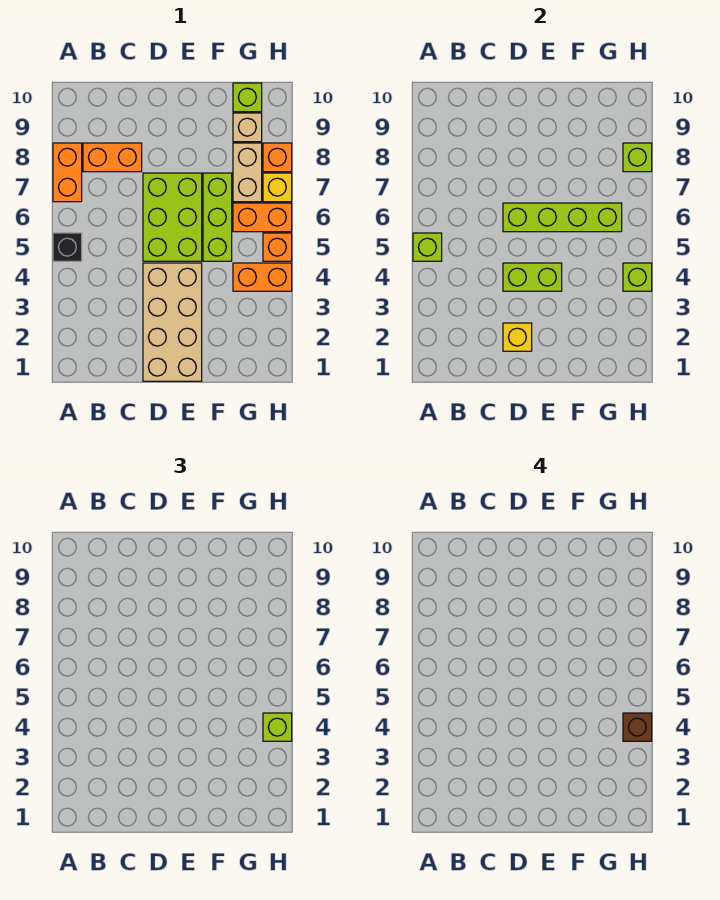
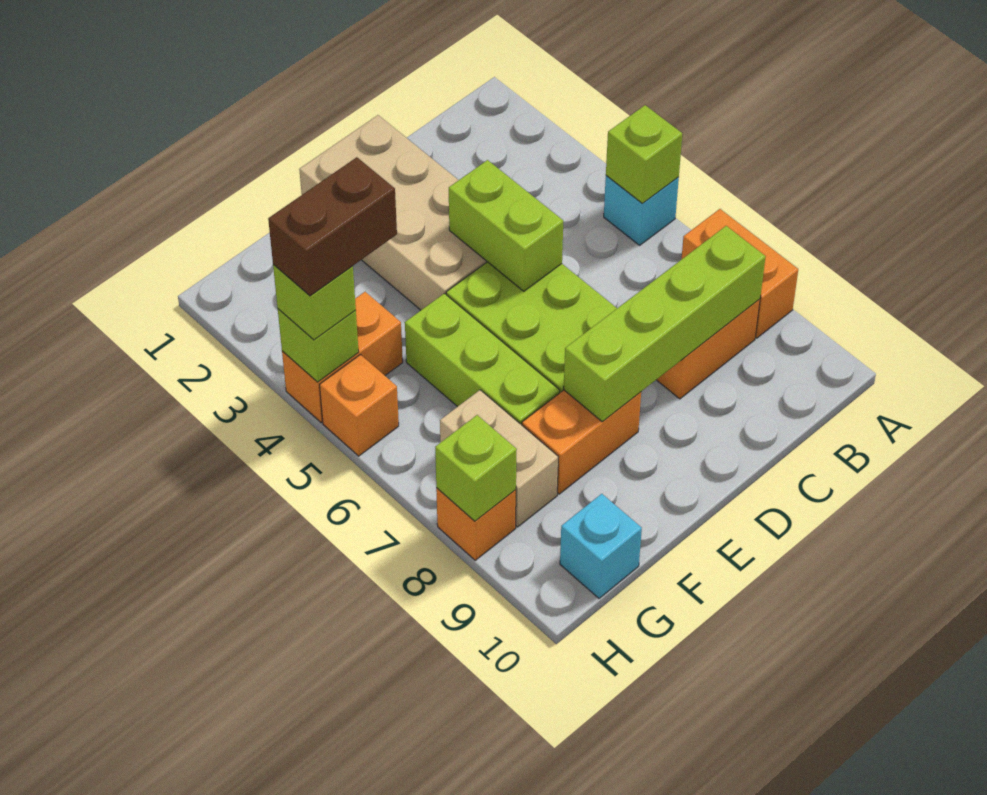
black 1x1 brick [53,233,82,261] -> cyan 1x1 brick [604,176,679,245]
yellow 1x1 brick [503,323,532,351] -> none
lime 1x2 brick [503,263,562,291] -> lime 1x2 brick turned to [449,160,563,291]
lime 1x4 brick [503,203,622,232] -> lime 1x4 brick moved to [564,226,766,422]
orange 1x2 brick [233,203,292,232] -> orange 1x2 brick moved to [522,390,641,494]
tan 1x1 brick [233,113,262,142] -> none
lime 1x1 brick [233,83,262,112] -> cyan 1x1 brick [560,494,642,598]
brown 1x1 brick [623,713,652,741] -> brown 1x2 brick [268,157,397,296]
yellow 1x1 brick [263,173,292,202] -> none

